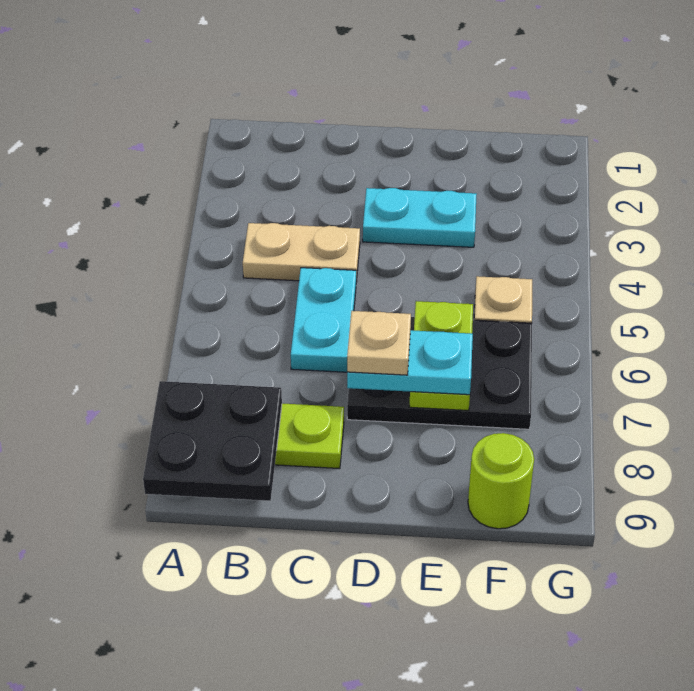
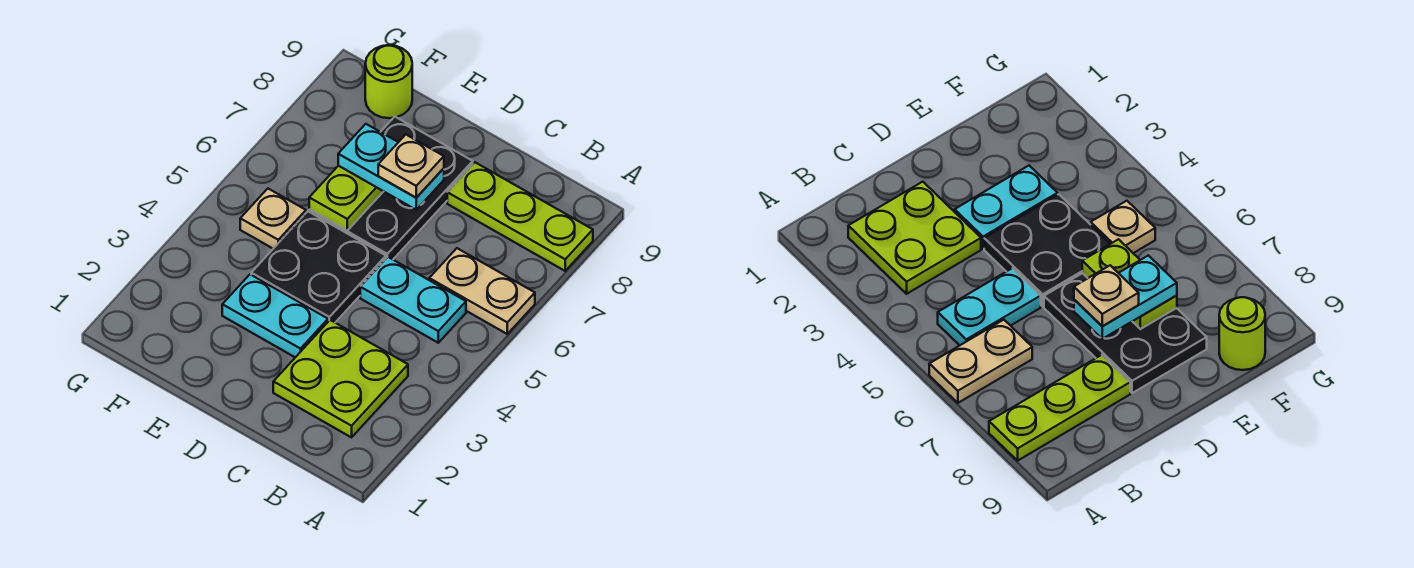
black 2x2 plate [143,381,282,501] -> black 2x2 plate moved to [251,211,386,322]
none -> lime 2x2 plate [273,320,408,437]
tan 1x2 plate [243,223,360,282] -> tan 1x2 plate moved to [429,248,535,334]
cyan 1x2 plate [291,268,356,372] -> cyan 1x2 plate turned to [360,257,466,343]
black 2x3 plate [347,317,532,429] -> black 2x3 plate turned to [309,117,473,259]

